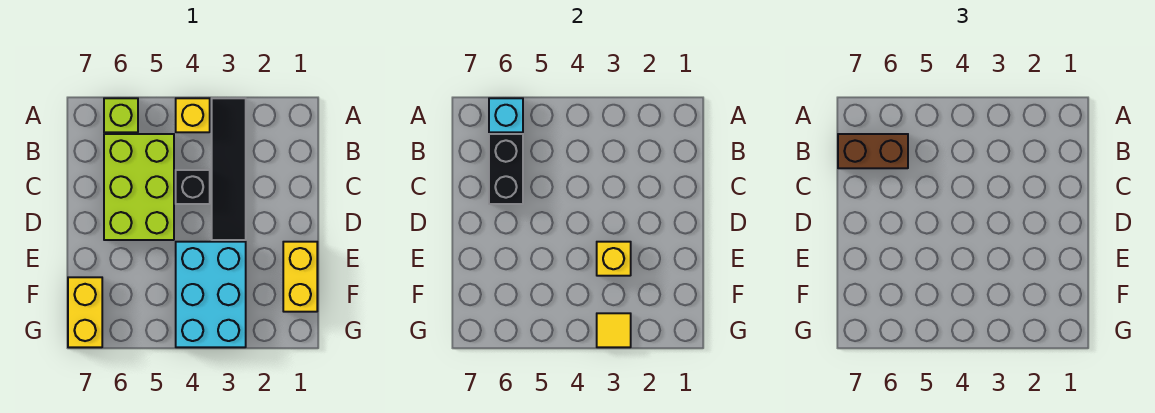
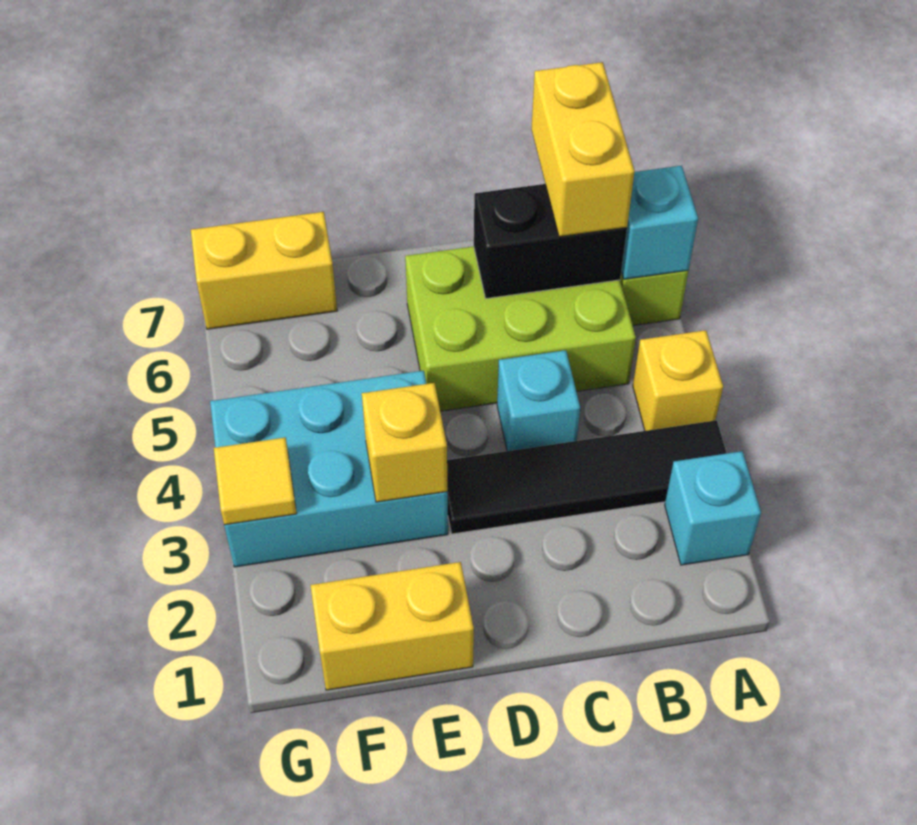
none -> cyan 1x1 brick [665,451,761,565]
brown 1x2 brick [838,134,908,168] -> yellow 1x2 brick [532,62,635,237]
black 1x1 brick [176,170,210,204] -> cyan 1x1 brick [497,350,580,451]

